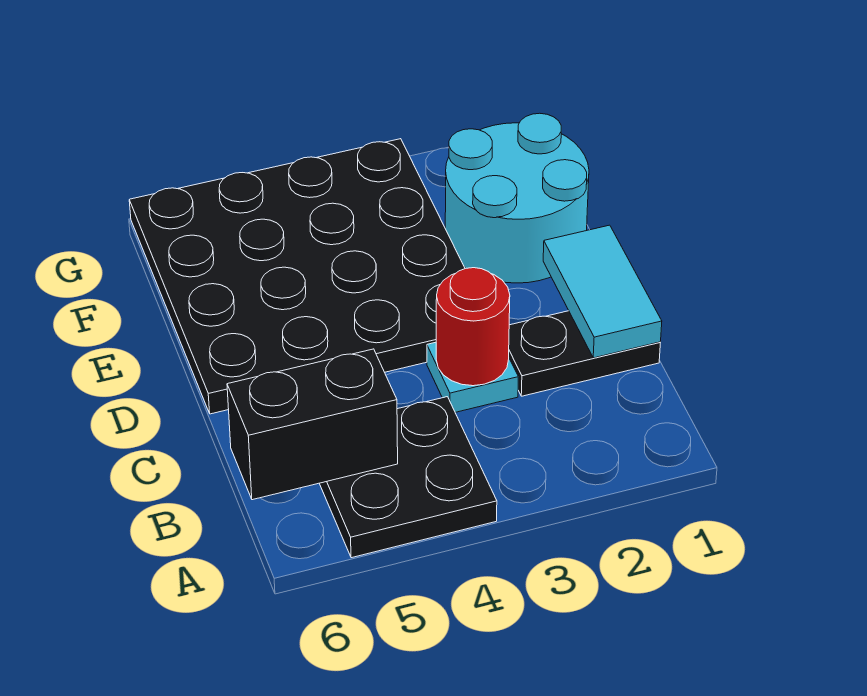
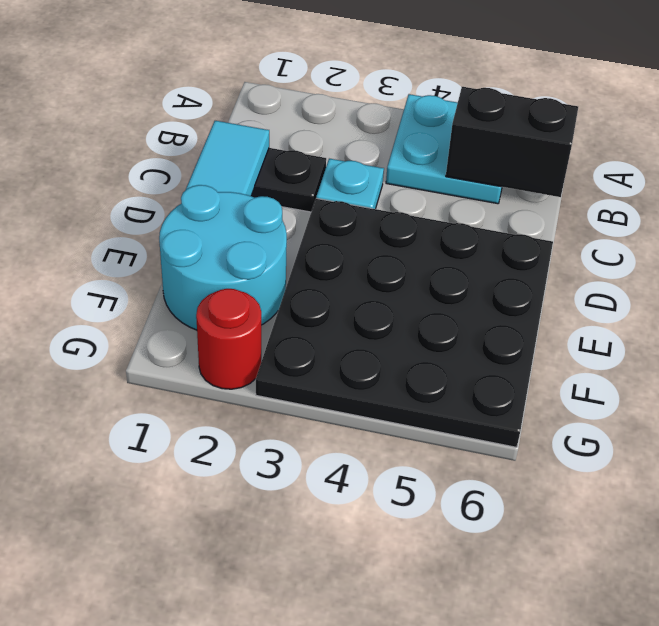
black 2x2 plate [319,397,497,558] -> cyan 2x2 plate [386,94,502,204]
red 1x1 round brick [436,268,510,386] -> red 1x1 round brick moved to [196,289,261,389]

